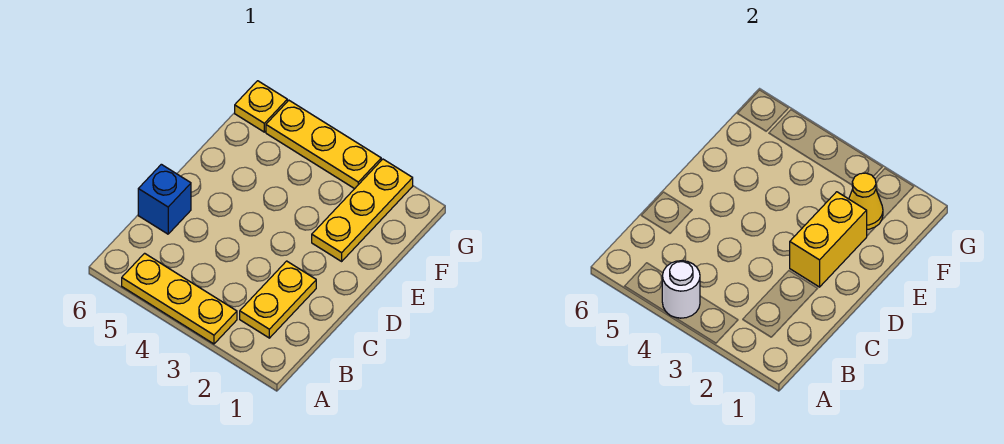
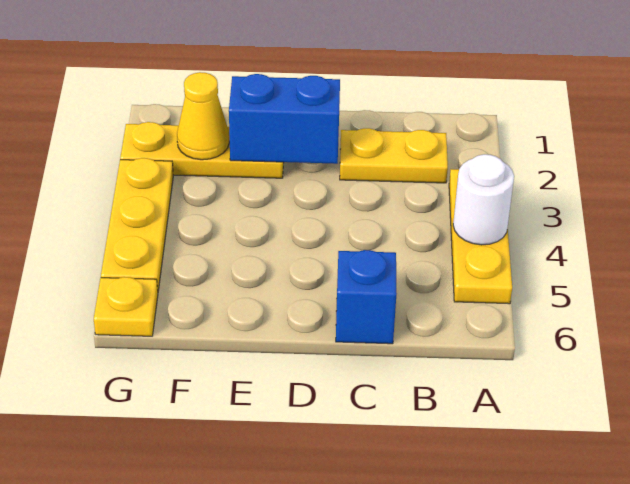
yellow 1x2 brick [790,192,867,287] -> blue 1x2 brick [229,74,340,164]

